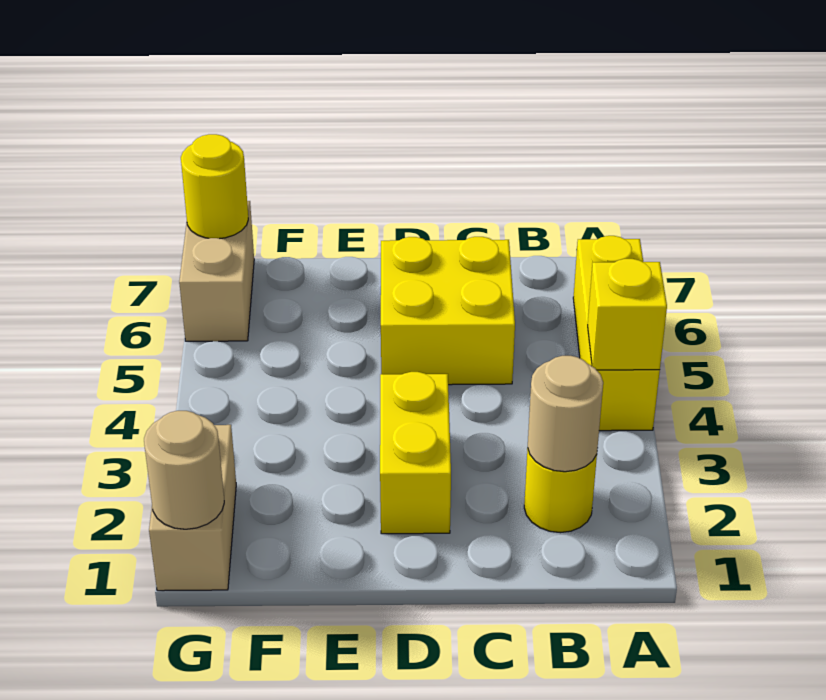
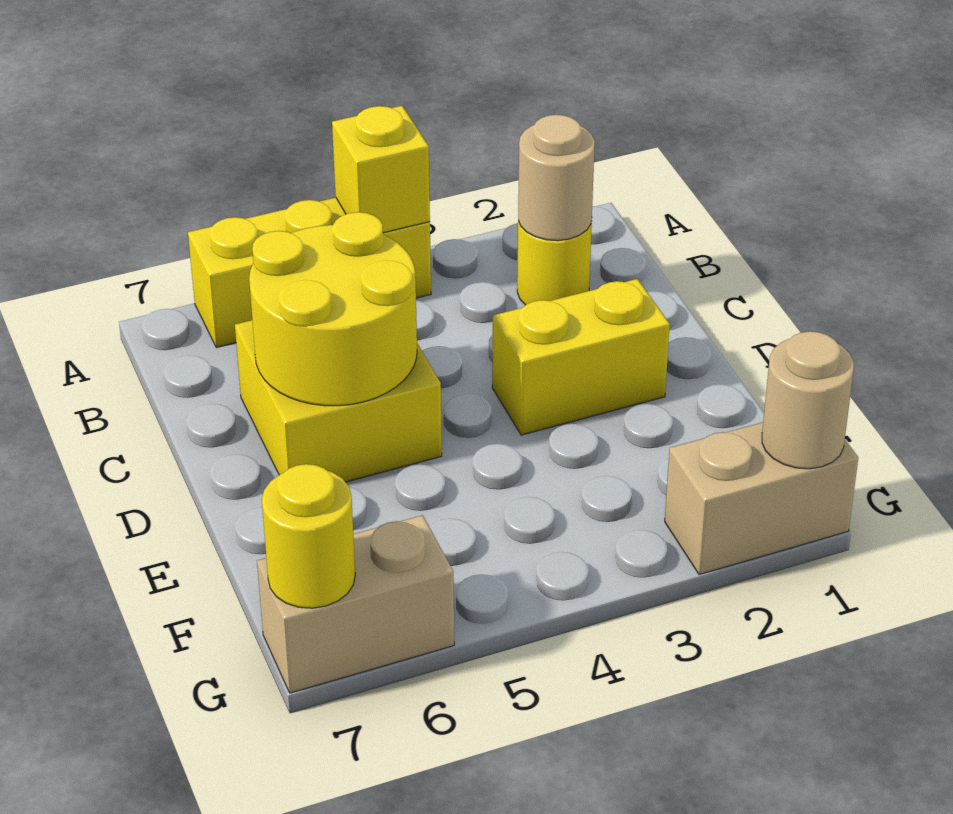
none -> yellow 2x2 round brick [249,212,417,406]

